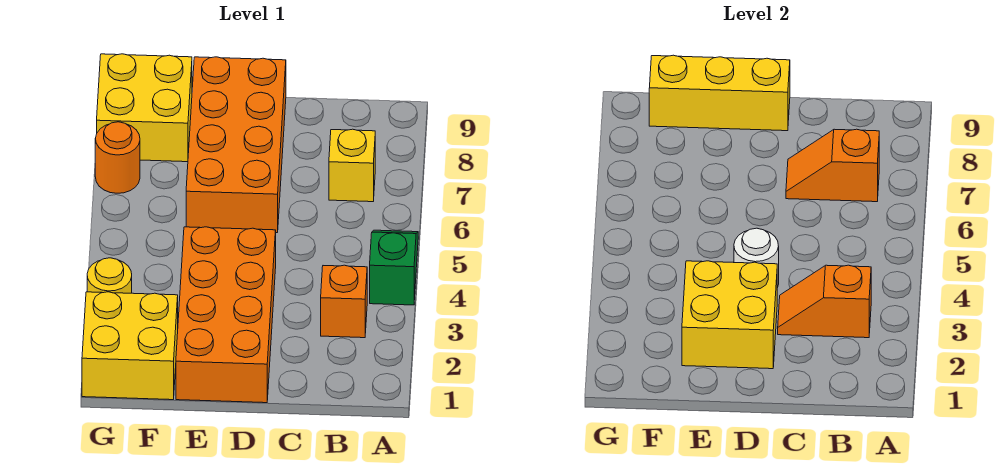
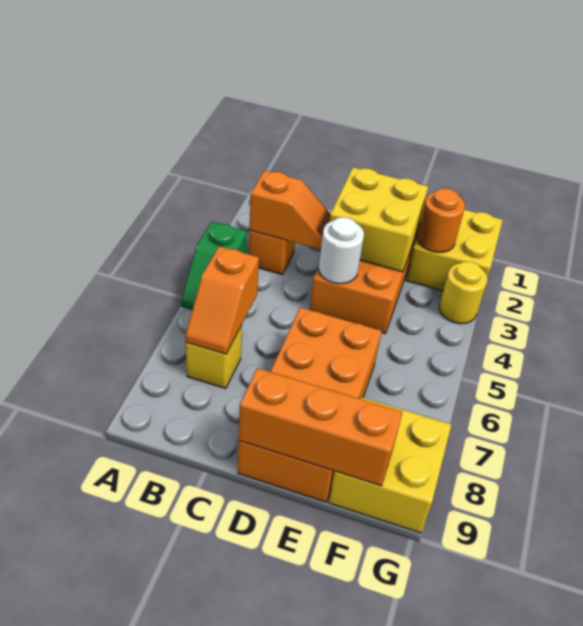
orange 1x2 slope [786,129,879,202] -> orange 1x2 slope turned to [185,246,259,354]
yellow 1x3 brick [649,55,790,131] -> orange 1x3 brick [239,368,403,486]
orange 1x1 round brick [95,122,140,193] -> orange 1x1 round brick moved to [418,188,465,252]

